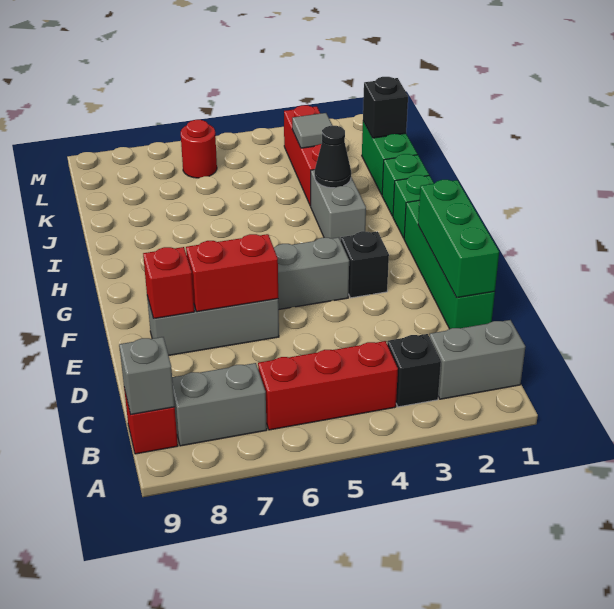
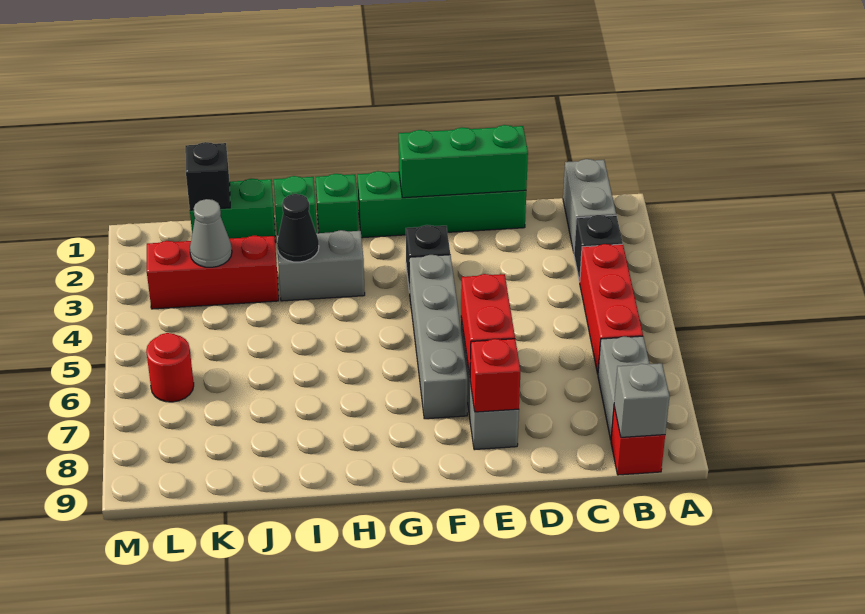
grey 1x1 tile [292,113,333,148] -> grey 1x1 cone [190,199,232,267]

